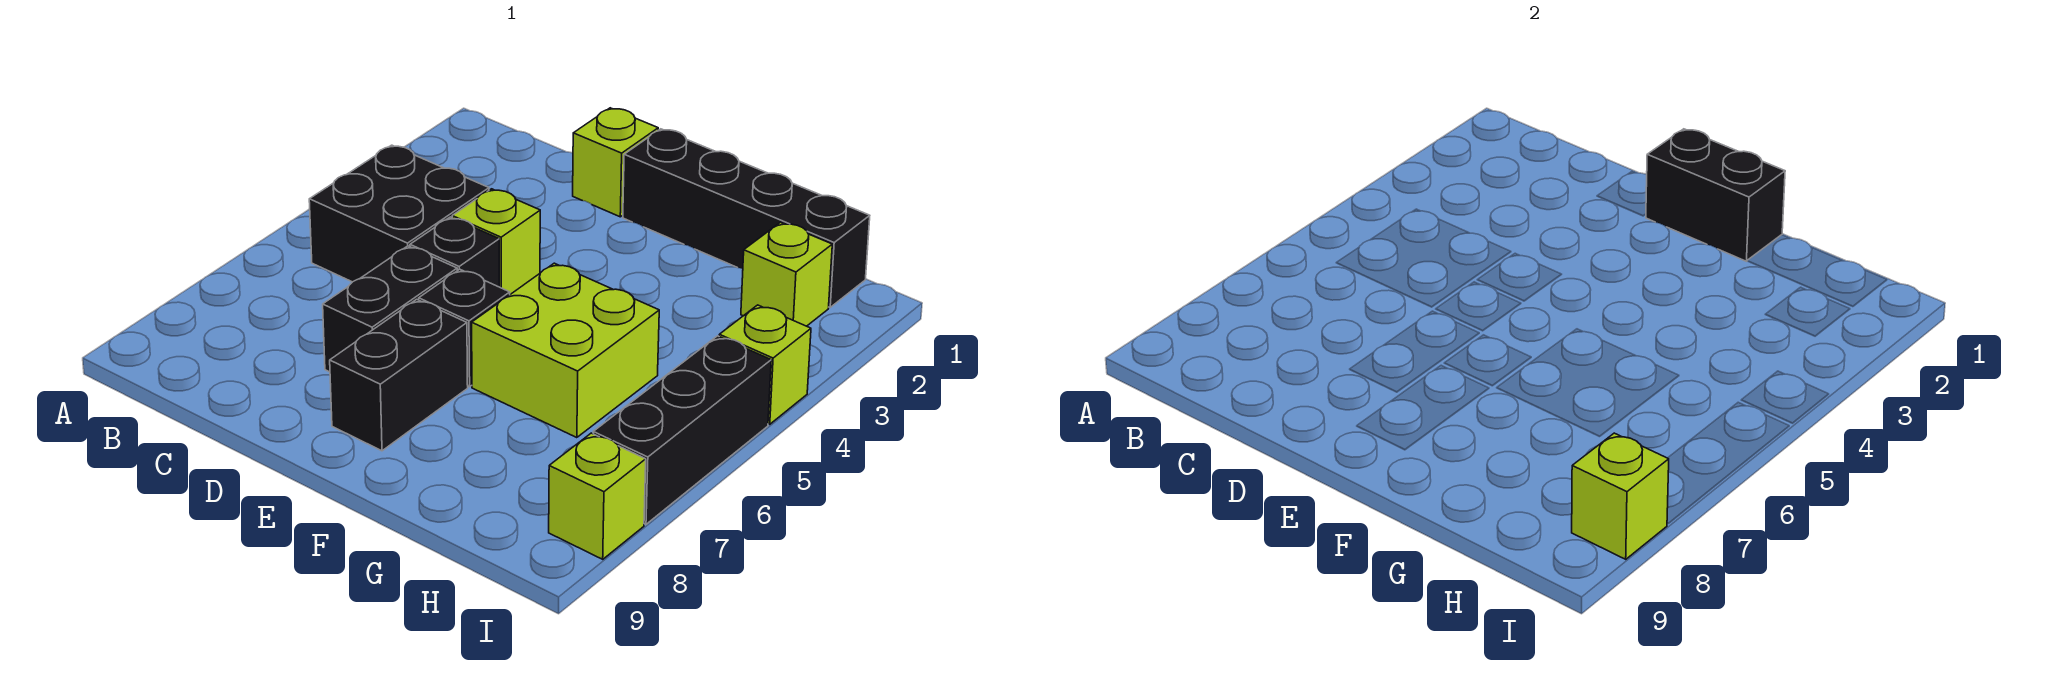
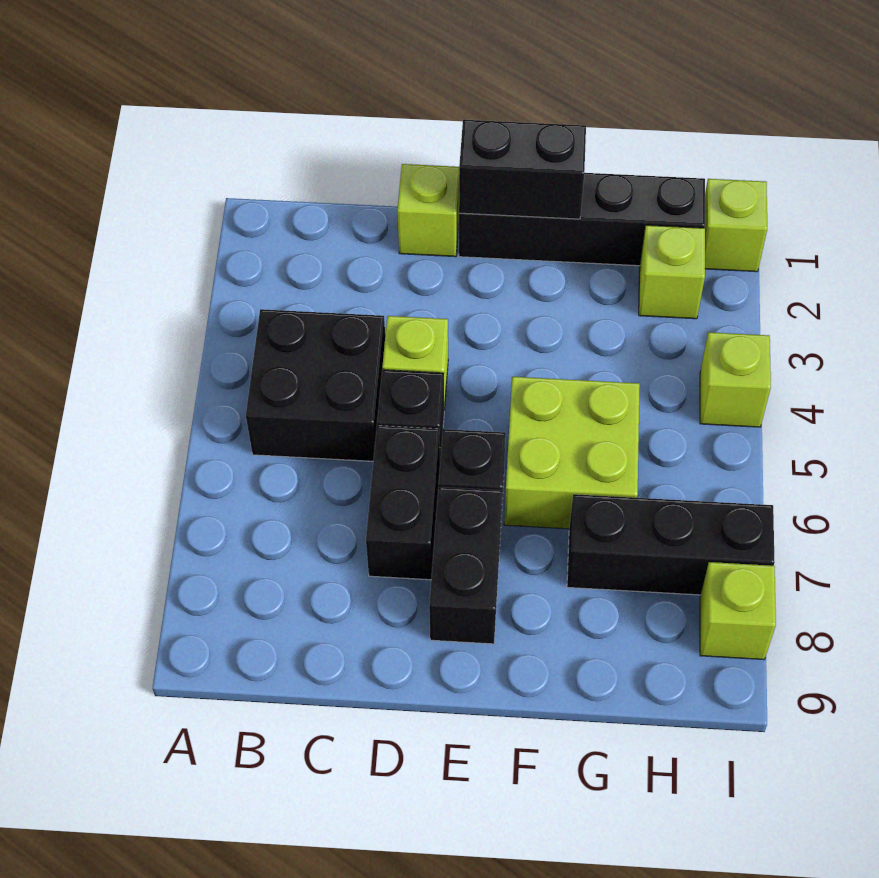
black 1x3 brick [593,336,771,524] -> black 1x3 brick turned to [567,494,775,595]
lime 1x1 brick [1572,433,1669,559] -> lime 1x1 brick moved to [705,179,767,272]

